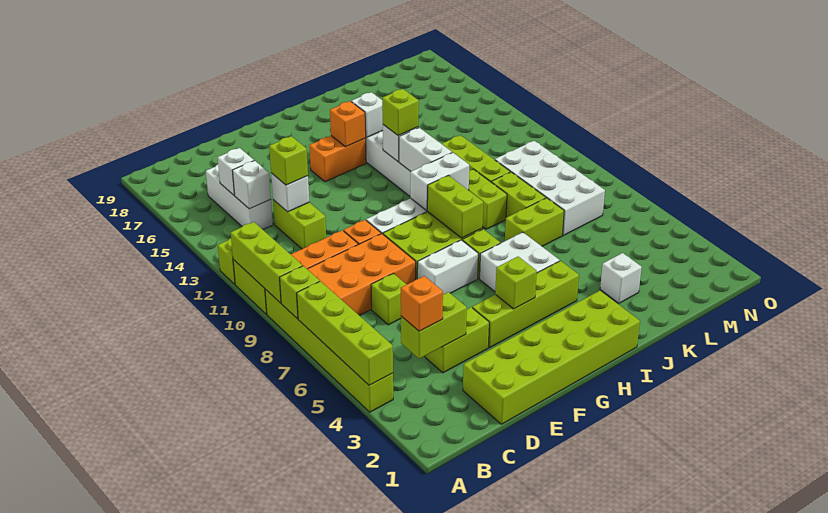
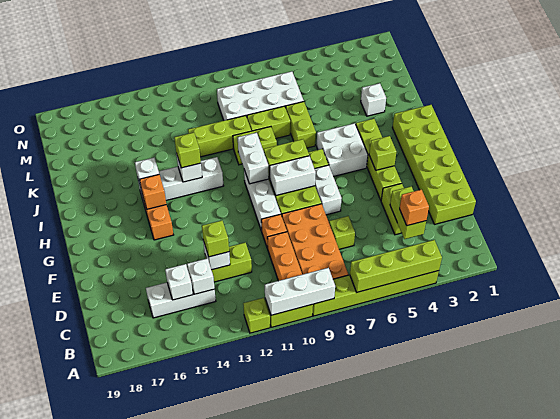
lime 1x1 brick [280,266,320,319] -> none
lime 1x3 brick [231,222,302,303] -> white 1x3 brick [265,268,335,315]
white 1x2 brick [399,128,452,172] -> white 1x2 brick moved to [270,156,316,195]

